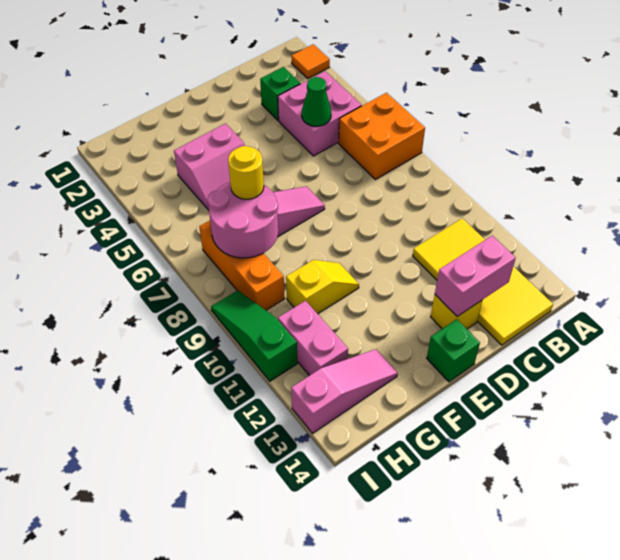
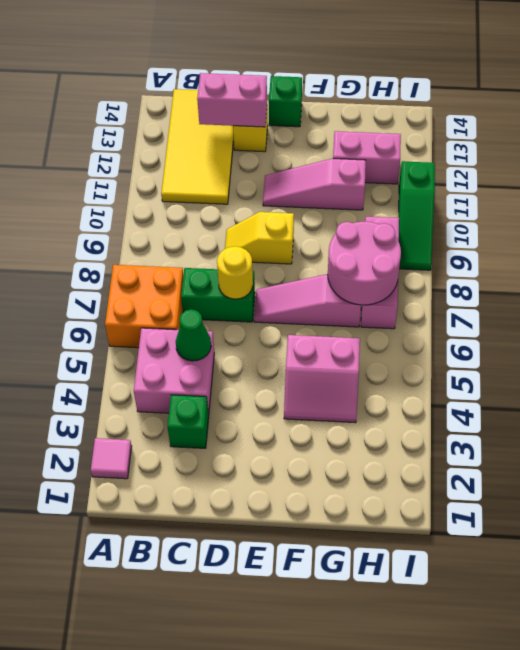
orange 1x1 tile [292,44,330,79] -> pink 1x1 tile [91,438,132,479]
none -> green 1x2 brick [181,268,255,322]
pink 2x2 slope [174,123,245,210] -> pink 2x2 slope turned to [284,335,360,423]
yellow 1x2 slope [286,260,359,314] -> yellow 1x2 slope moved to [225,212,294,264]
yellow 1x1 round brick [228,146,264,199] -> yellow 1x1 round brick moved to [217,246,253,299]
pink 1x3 slope [291,349,397,433] -> pink 1x3 slope moved to [263,159,366,210]
orange 1x3 brick [199,220,285,310] -> pink 1x3 brick [361,217,399,329]
pink 1x2 brick [278,301,348,376] -> pink 1x2 brick turned to [333,131,401,184]

